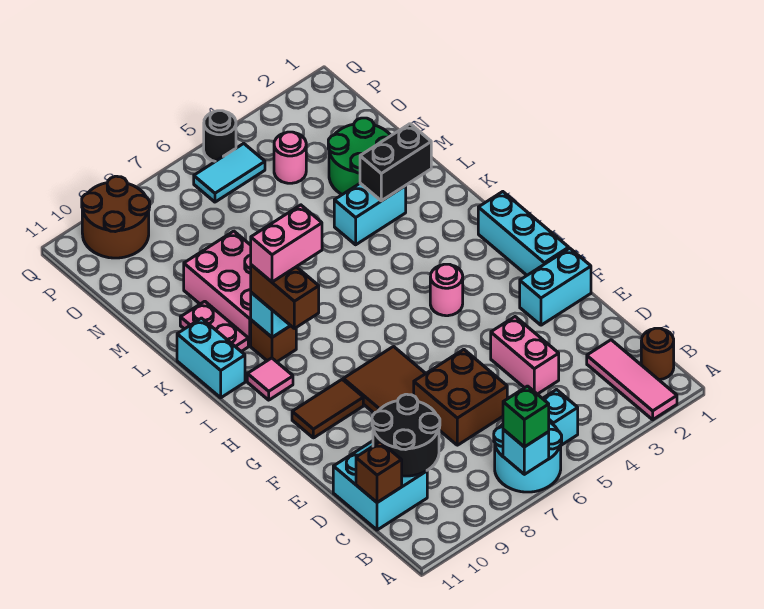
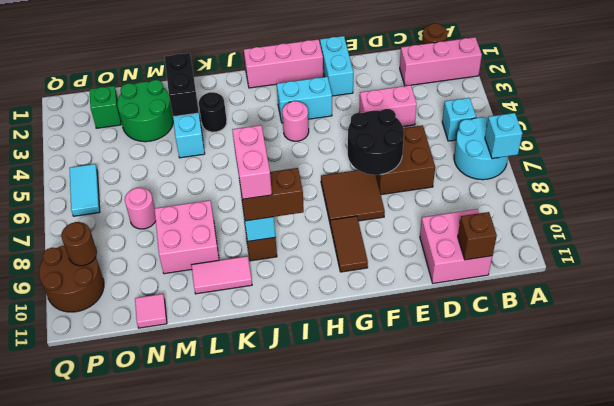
pink 1x3 tile [587,340,677,420] -> pink 1x3 brick [400,37,482,86]
green 1x1 brick [503,386,549,447] -> green 1x1 brick moved to [89,86,121,128]
black 2x2 round brick [372,394,440,476] -> black 2x2 round brick moved to [348,109,404,175]
cyan 2x2 brick [333,441,427,530] -> pink 2x2 brick [420,209,492,283]
cyan 1x3 brick [478,192,569,275] -> pink 1x3 brick [244,39,323,88]
pink 1x1 tile [247,358,293,400] -> pink 1x1 tile moved to [135,294,167,328]
cyan 1x2 brick [177,318,245,398] -> cyan 1x2 brick moved to [277,77,332,123]
pink 2x3 brick [184,231,251,346] -> pink 2x2 brick [154,200,219,274]
pink 1x2 plate [180,301,248,351] -> pink 1x2 tile [191,256,252,294]
pink 1x1 round brick [274,132,306,183] -> pink 1x1 round brick moved to [125,188,156,229]
none -> brown 1x1 round brick [61,222,97,266]
black 1x1 round brick [204,111,236,161] -> black 1x1 round brick moved to [199,92,227,132]

